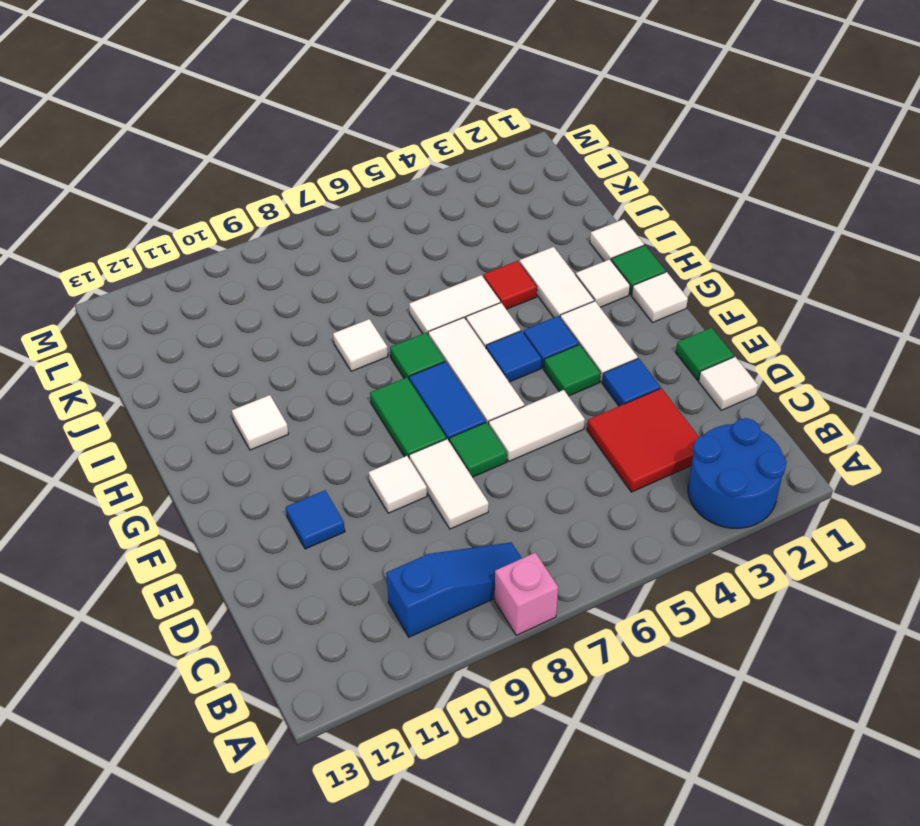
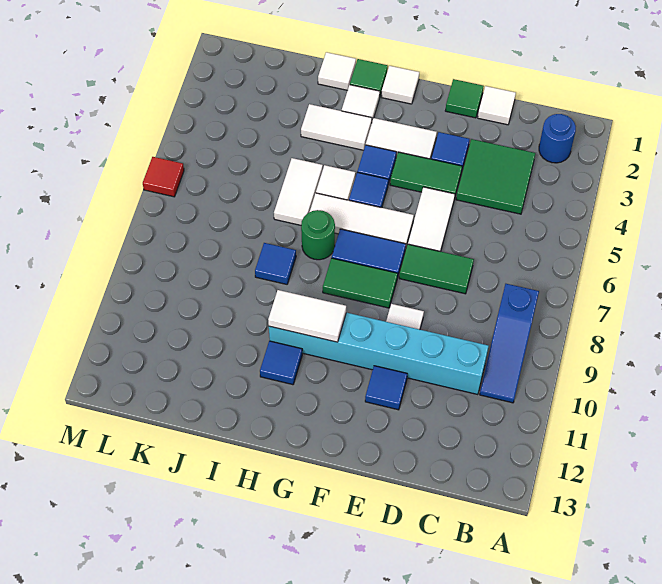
blue 2x2 round brick [688,418,787,529] -> blue 1x1 round brick [539,114,576,163]
pink 1x1 brick [495,553,558,635] -> none
blue 1x3 slope [386,542,522,637] -> blue 1x3 slope turned to [480,284,539,403]
red 2x2 tile [587,388,699,492] -> green 2x2 tile [456,139,535,214]
none -> cyan 1x6 brick [269,313,489,395]
white 1x2 tile [409,439,489,529] -> white 1x2 tile moved to [268,290,346,342]
green 1x1 tile [449,422,507,477] -> green 1x2 tile [399,244,474,294]
green 1x1 tile [544,345,601,396] -> green 1x2 tile [390,152,462,199]
green 1x1 tile [390,333,445,379] -> green 1x1 round brick [301,210,335,260]
white 1x1 tile [232,395,288,450] -> blue 1x1 tile [260,341,302,385]
red 1x1 tile [483,261,537,309] -> red 1x1 tile moved to [143,157,184,197]
white 1x1 tile [333,319,388,371] -> blue 1x1 tile [255,243,296,284]

